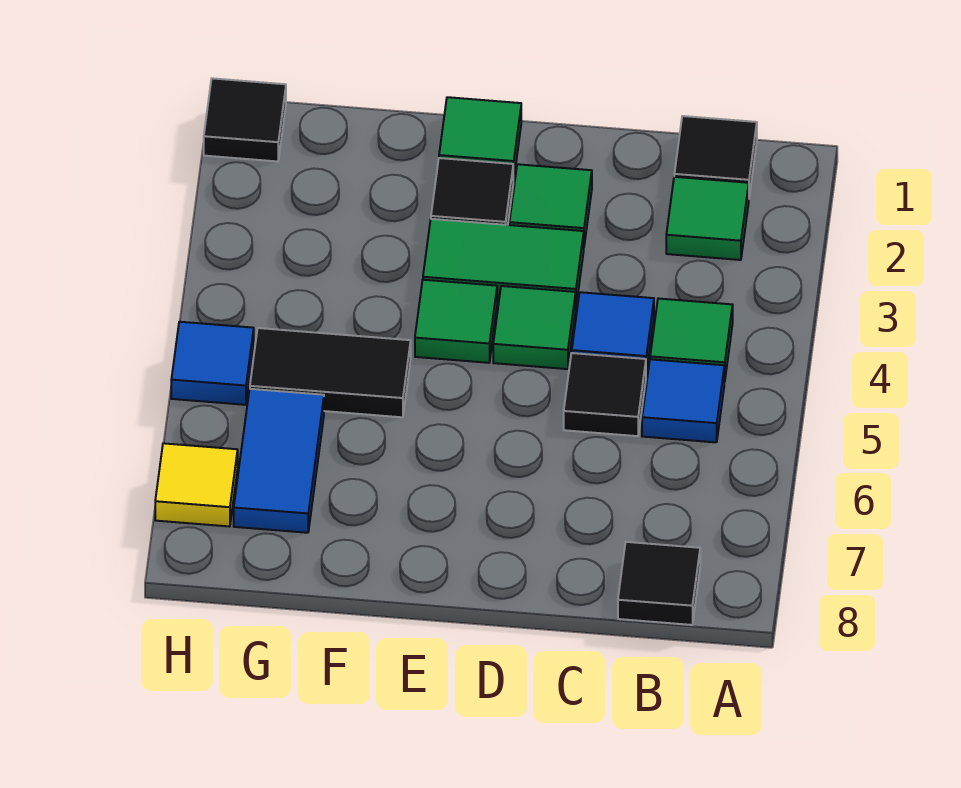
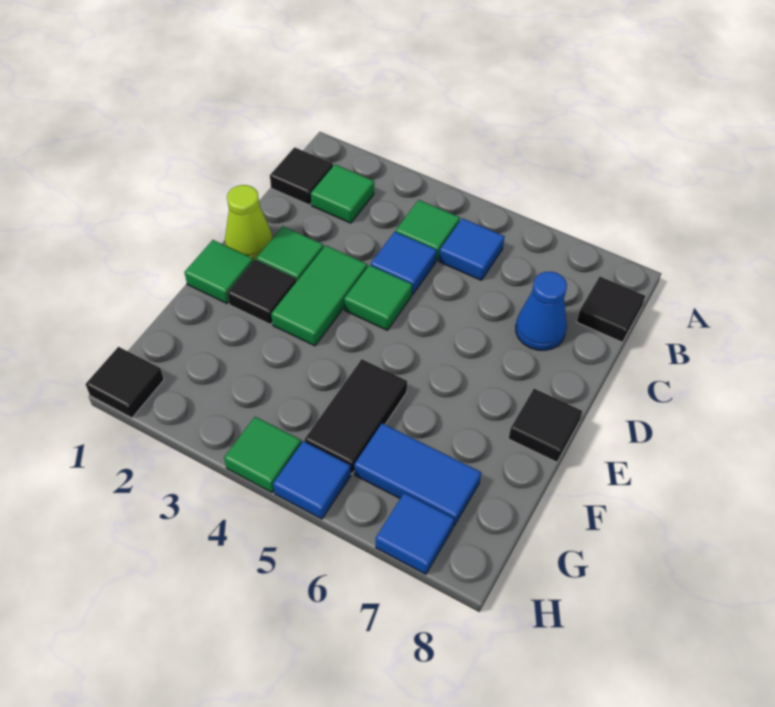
black 1x1 tile [564,353,646,436] -> black 1x1 tile moved to [509,389,582,462]
none -> blue 1x1 cone [516,272,567,350]
none -> lime 1x1 cone [225,185,273,261]
green 1x1 tile [415,280,497,363] -> green 1x1 tile moved to [224,417,301,492]
yellow 1x1 tile [155,443,238,527] -> blue 1x1 tile [376,493,454,574]

